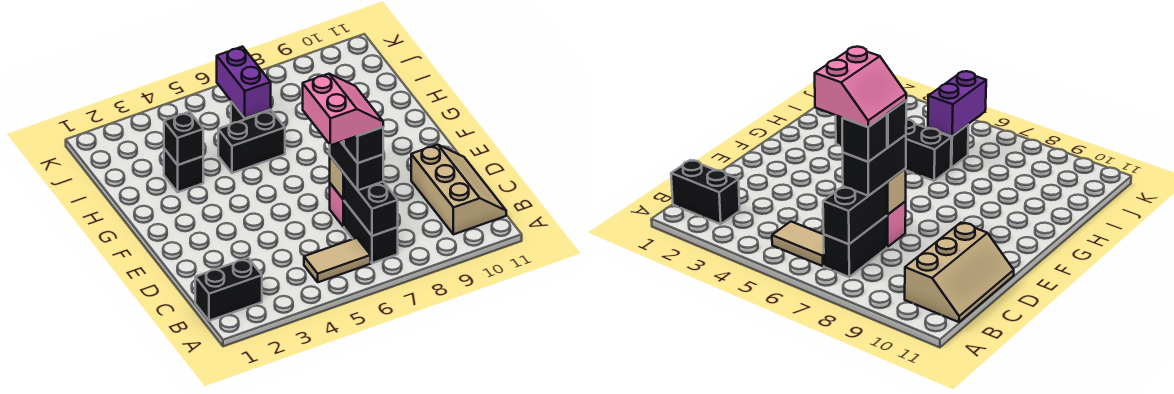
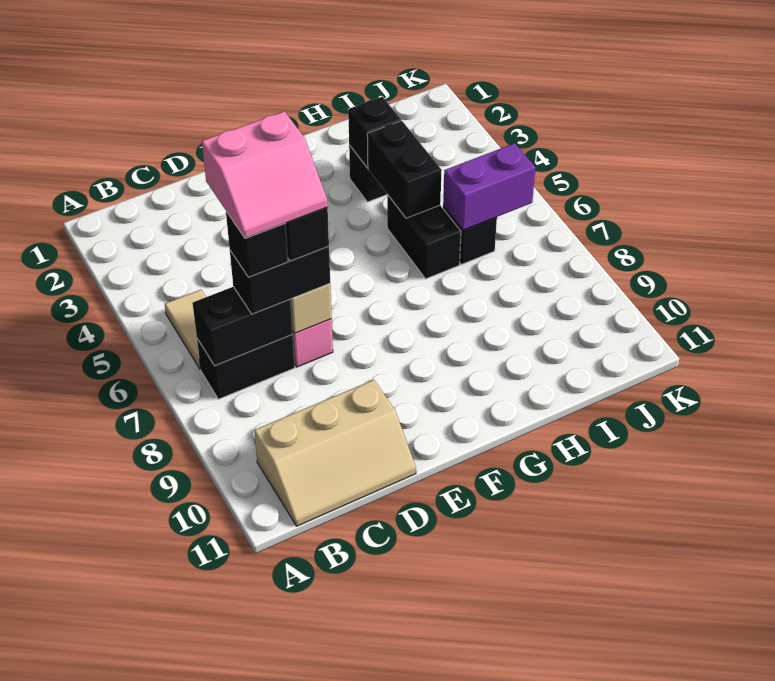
black 1x2 brick [195,258,262,321] -> black 1x2 brick moved to [367,121,442,218]

